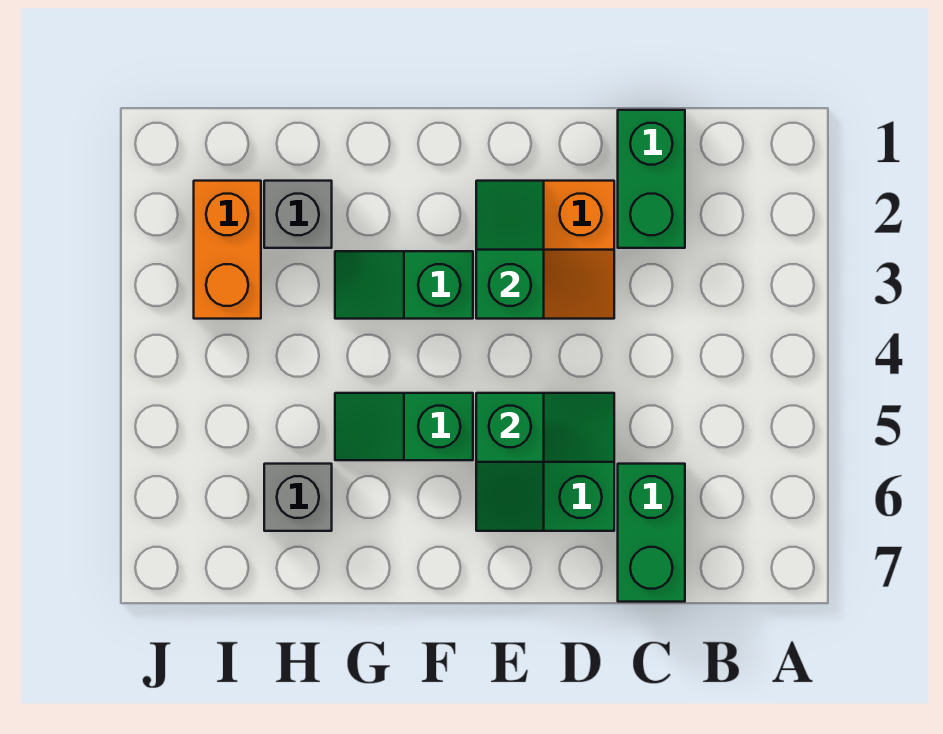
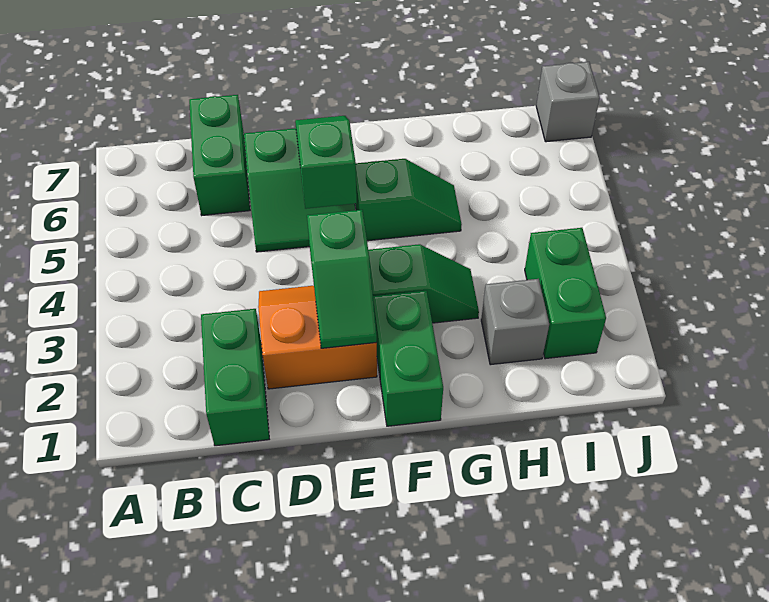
none -> green 1x2 brick [373,291,443,426]
grey 1x1 brick [264,464,332,531] -> grey 1x1 brick moved to [536,62,600,142]
orange 1x2 brick [194,181,261,319] -> green 1x2 brick [525,228,606,359]

